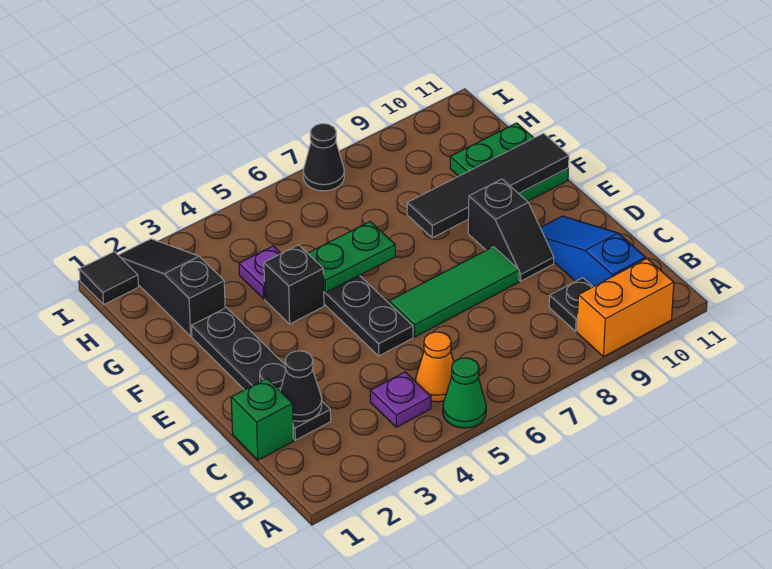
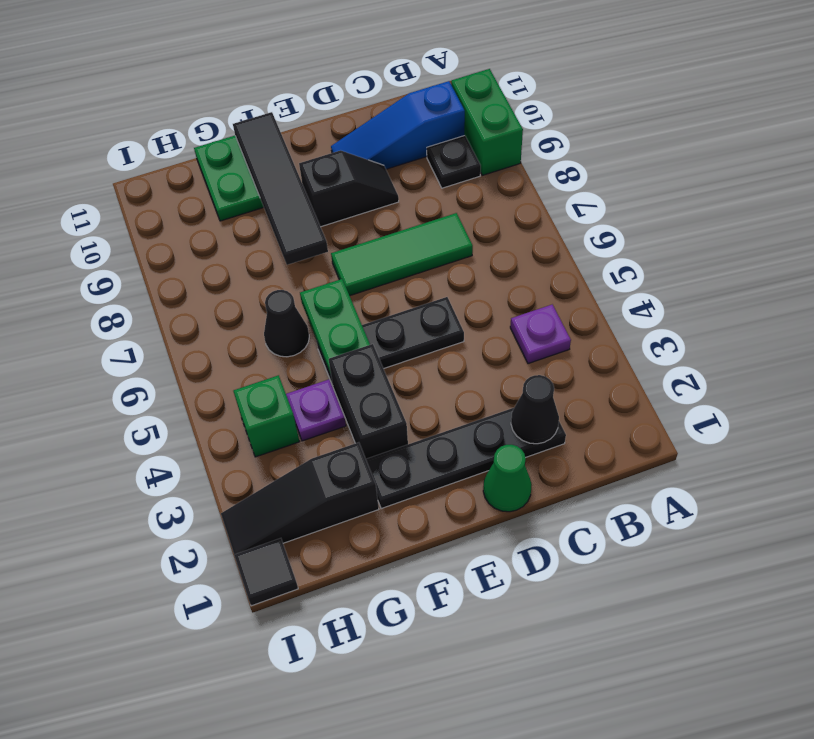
green 1x1 cone [443,358,486,428] -> green 1x1 cone moved to [483,445,532,512]
orange 1x2 brick [577,258,674,357] -> green 1x2 brick [451,69,523,175]
orange 1x1 cone [415,332,454,402] -> none
green 1x1 brick [231,378,293,460] -> green 1x1 brick moved to [233,375,300,457]
green 1x3 tile [389,247,519,337] -> green 1x3 tile turned to [331,213,473,296]
black 1x1 brick [264,245,324,324] -> black 1x2 brick [329,344,408,459]
black 1x1 cone [303,124,344,191] -> black 1x1 cone moved to [264,290,309,357]

